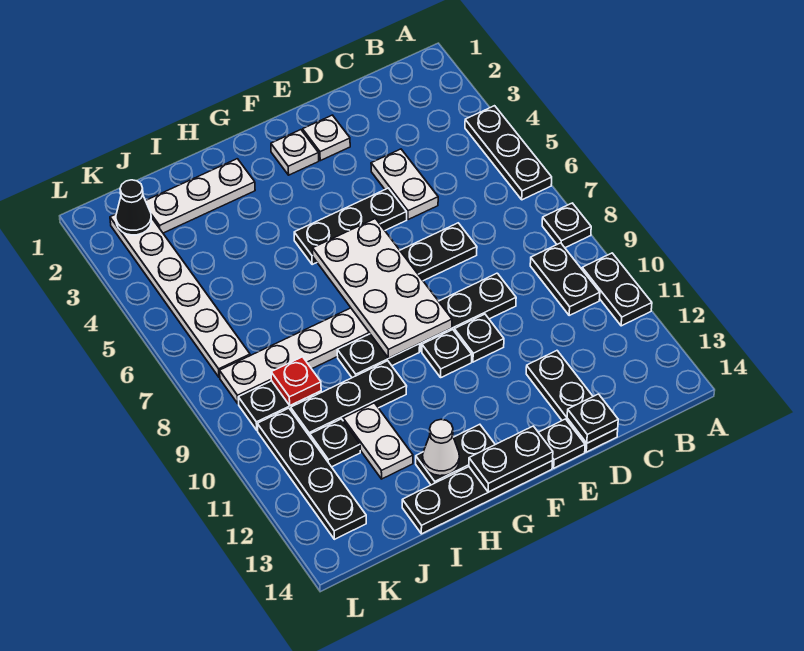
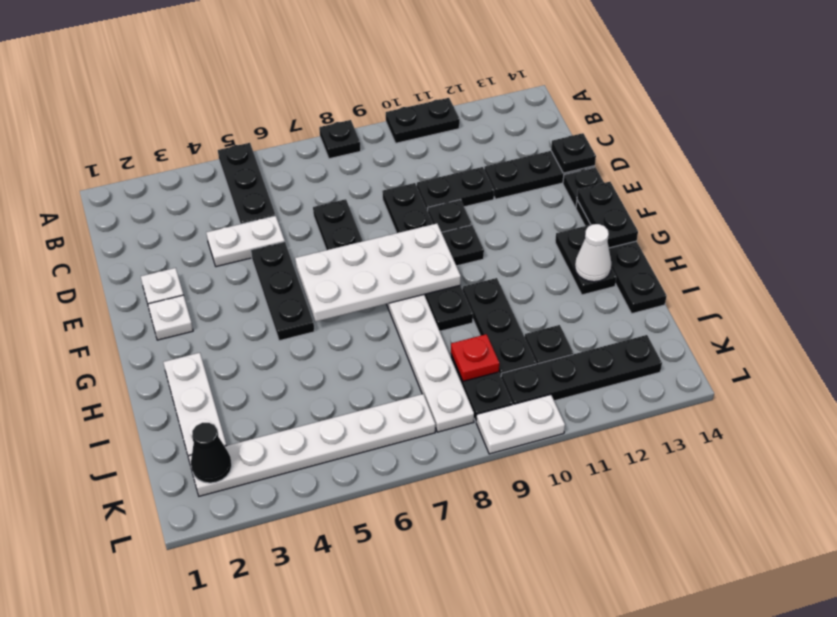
black 1x3 plate [465,106,552,200] -> black 1x3 plate turned to [218,143,276,224]
black 1x2 plate [530,243,600,315] -> black 1x2 plate moved to [417,167,494,211]
white 1x2 plate [343,403,413,479] -> white 1x2 plate moved to [476,395,565,454]

